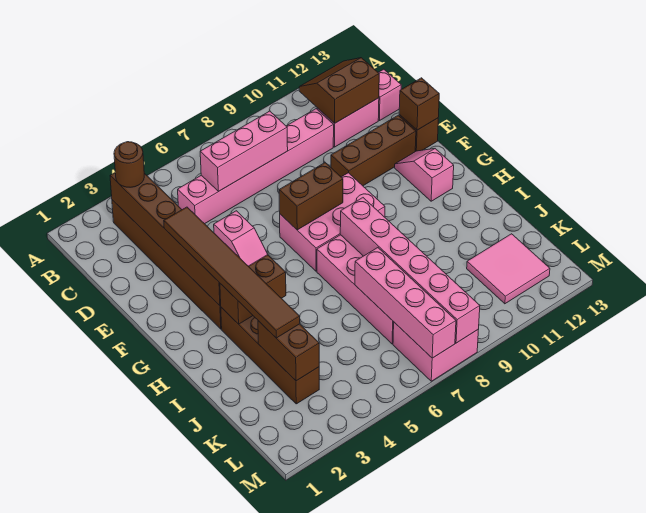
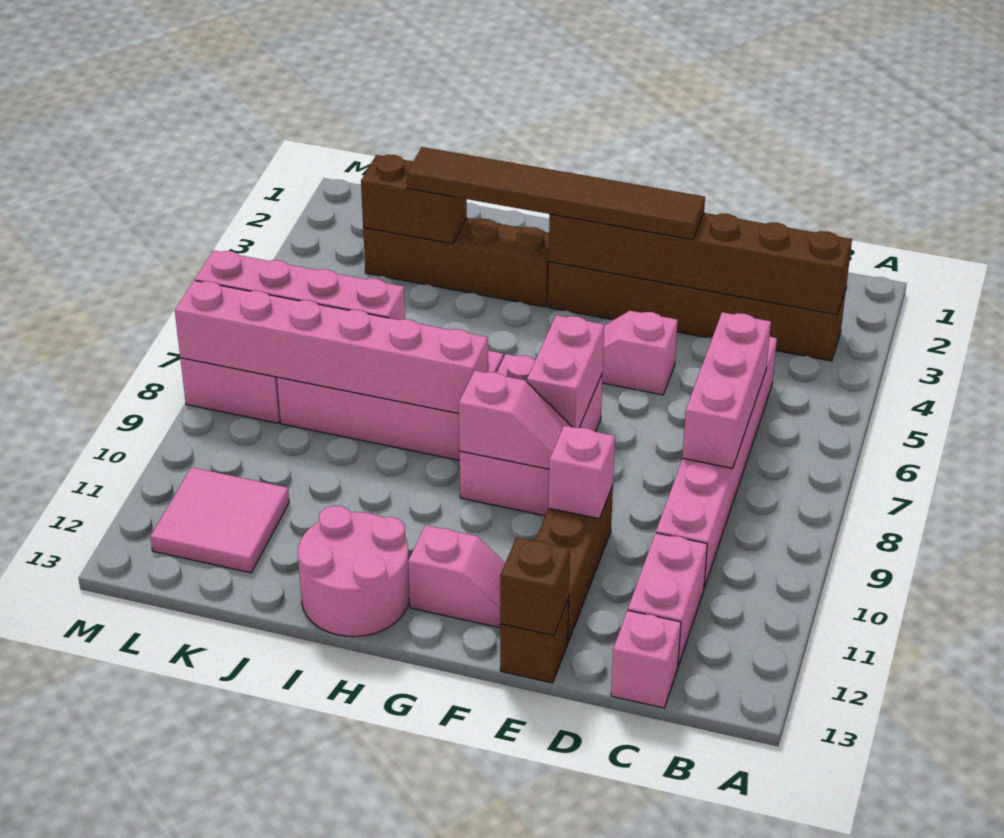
brown 1x1 round brick [114,142,144,187] -> none
brown 2x2 slope [299,58,379,123] -> none
none -> pink 1x1 brick [549,426,615,519]
brown 1x2 brick [279,163,343,230] -> pink 1x2 brick [527,315,604,428]
none -> pink 1x2 slope [459,371,572,469]
brown 1x2 brick [220,255,286,324] -> none
none -> pink 2x2 round brick [298,506,410,637]

